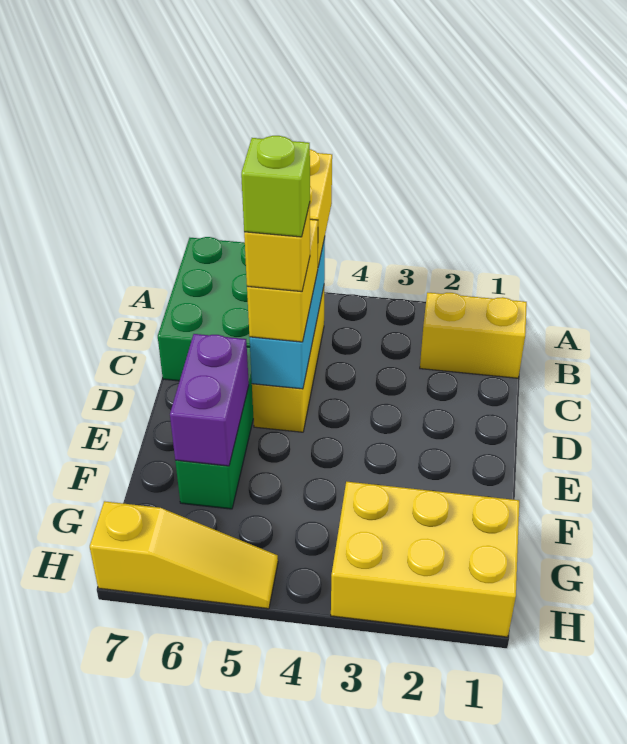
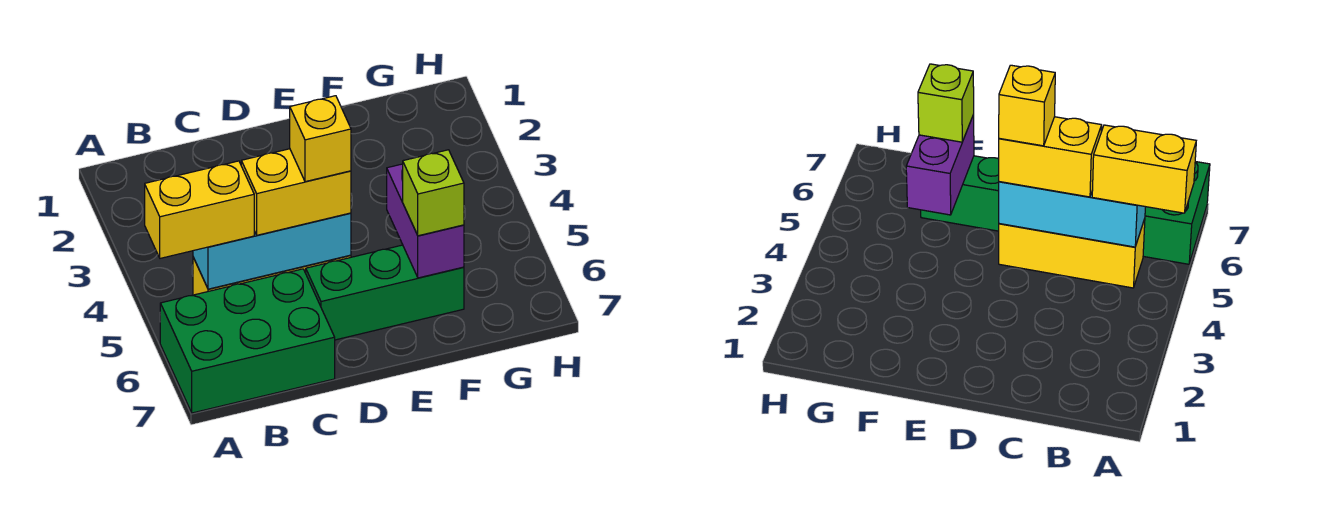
yellow 1x2 brick [420,293,527,378] -> none
lime 1x1 brick [241,136,310,237] -> lime 1x1 brick moved to [403,150,464,236]
purple 1x2 brick [170,334,249,466] -> purple 1x2 brick turned to [387,164,464,278]
yellow 2x3 brick [331,482,519,637] -> none
yellow 1x3 slope [90,501,278,609] -> none

